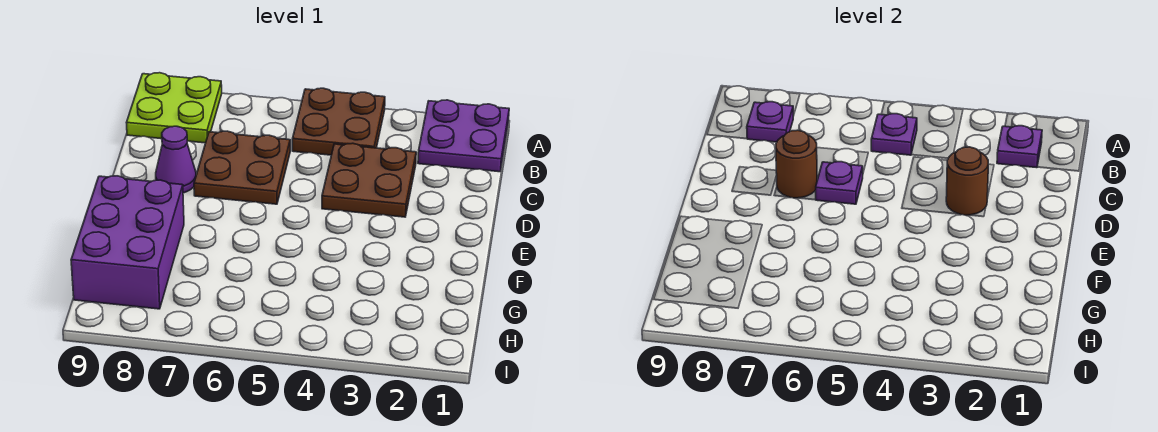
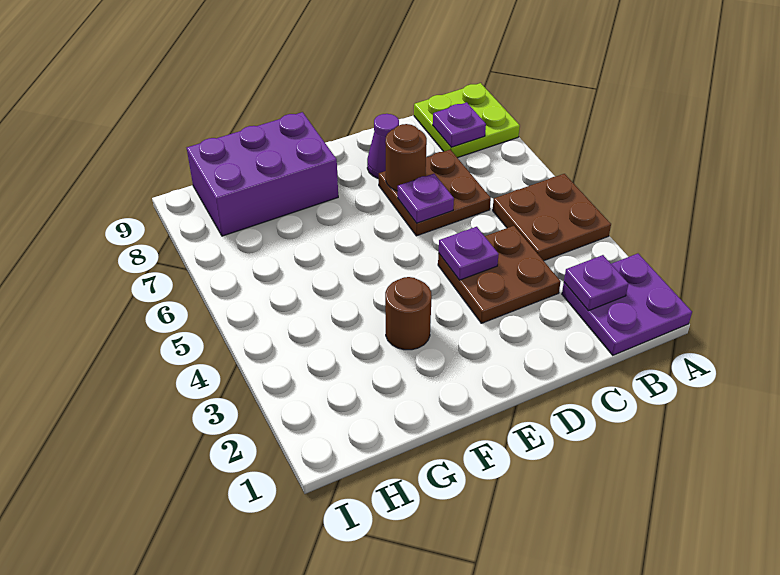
purple 1x1 plate [871,114,917,155] -> purple 1x1 plate moved to [439,227,499,280]
brown 1x1 round brick [946,147,988,215] -> brown 1x1 round brick moved to [385,277,432,350]

